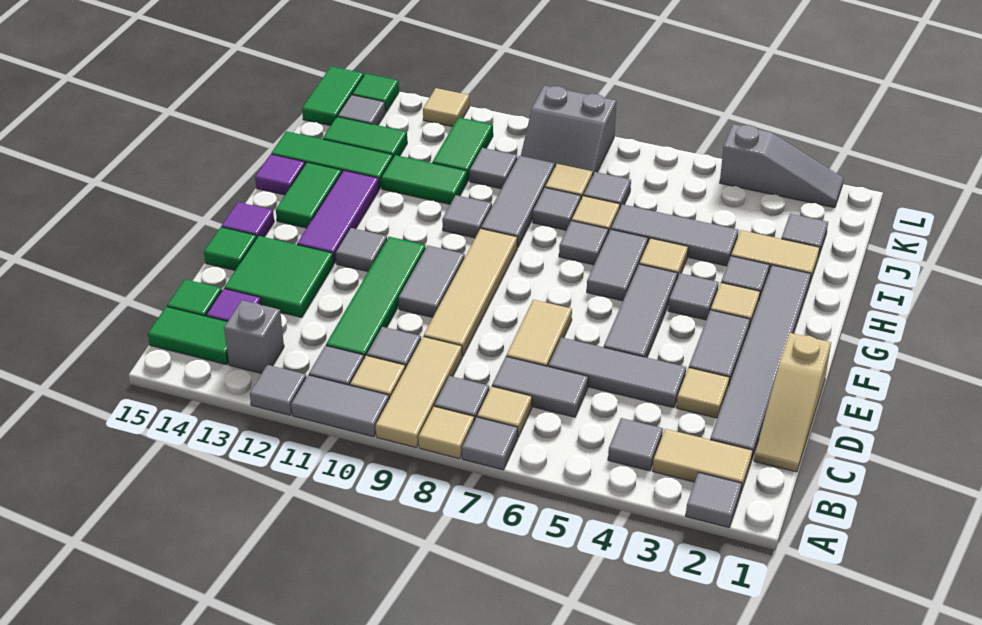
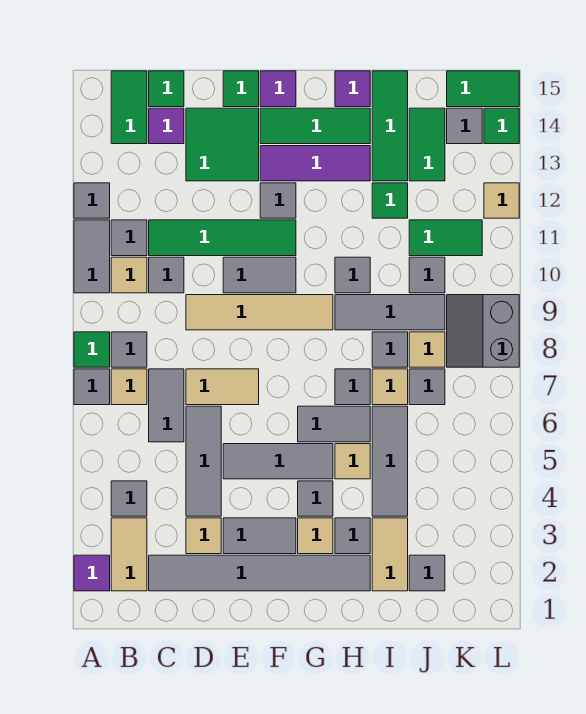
grey 1x1 tile [686,472,742,527] -> purple 1x1 tile [74,555,110,591]
tan 1x1 tile [419,406,474,459] -> green 1x1 tile [74,332,110,367]
tan 1x3 tile [376,337,462,448] -> none
grey 1x1 brick [224,300,284,373] -> none
tan 1x3 slope [754,333,831,472] -> none
green 1x2 tile [276,162,342,228] -> green 1x3 tile [260,108,370,144]
green 1x2 tile [381,155,467,204] -> green 1x1 tile [372,183,408,218]
grey 1x3 slope [720,124,844,208] -> none

